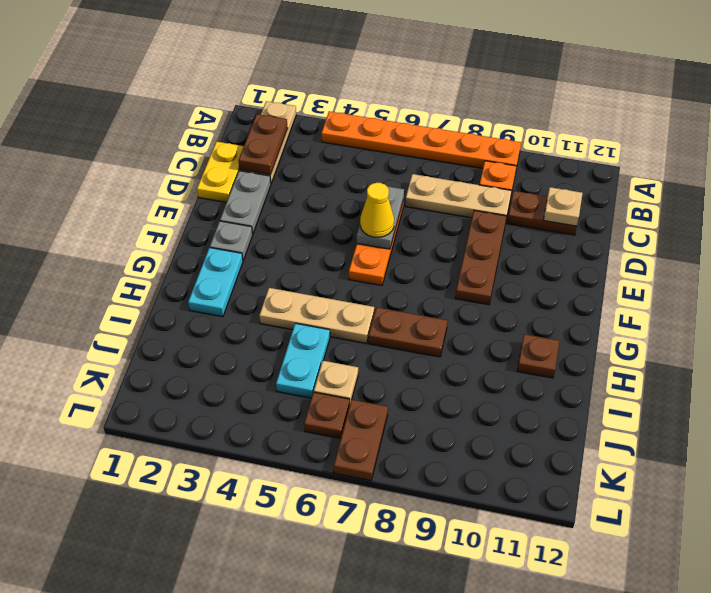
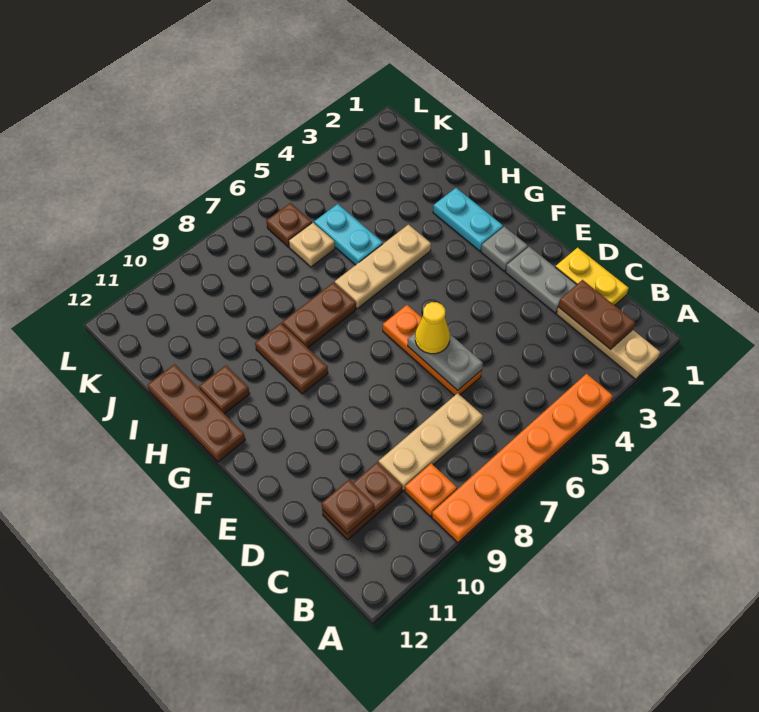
tan 1x1 plate [544,187,582,226] -> brown 1x1 plate [322,480,375,534]
brown 1x3 plate [455,210,507,305] -> brown 1x3 plate moved to [147,364,245,462]
brown 1x2 plate [334,400,388,481] -> brown 1x2 plate moved to [255,323,328,394]

